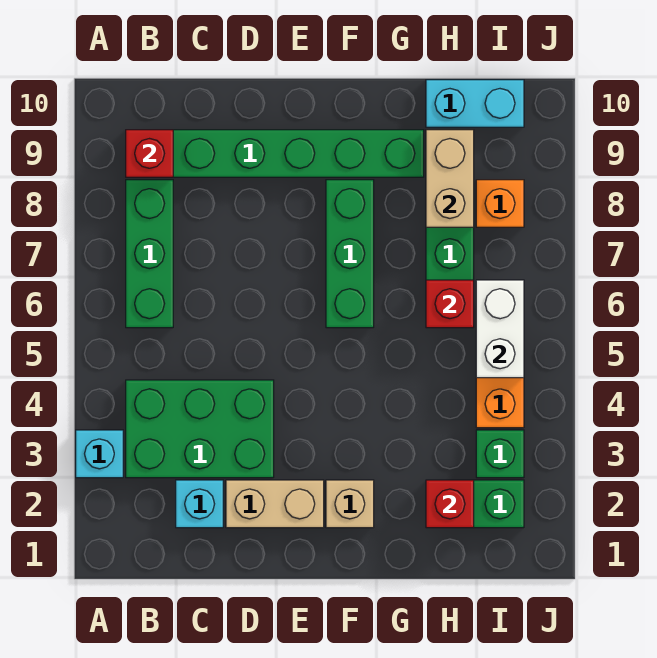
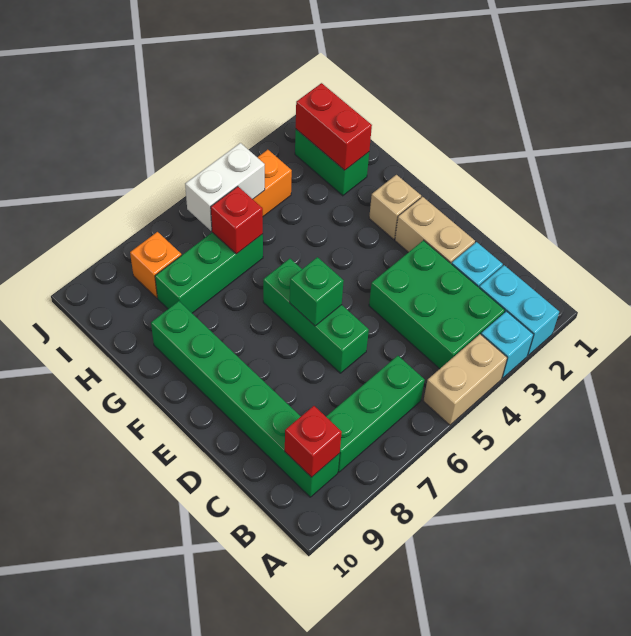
green 1x3 brick [326,180,374,328] -> green 1x3 brick turned to [263,259,369,373]
red 1x1 brick [426,480,474,528] -> red 1x2 brick [296,83,372,170]
tan 1x2 brick [426,130,474,227] -> tan 1x2 brick moved to [423,334,507,425]
cyan 1x2 brick [426,80,524,127] -> cyan 1x2 brick moved to [479,265,559,355]
green 1x1 brick [476,430,524,478] -> green 1x1 brick moved to [290,257,344,326]

